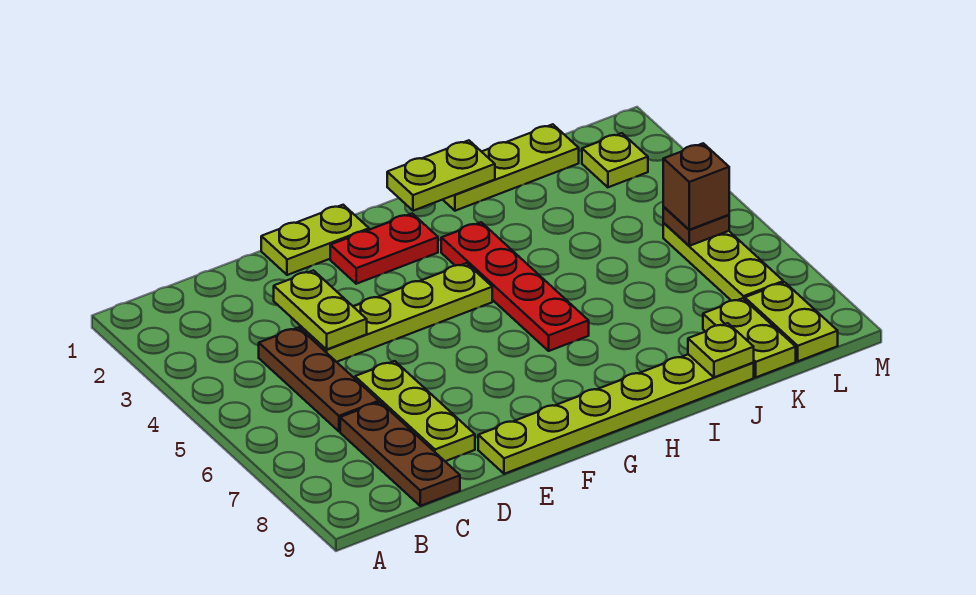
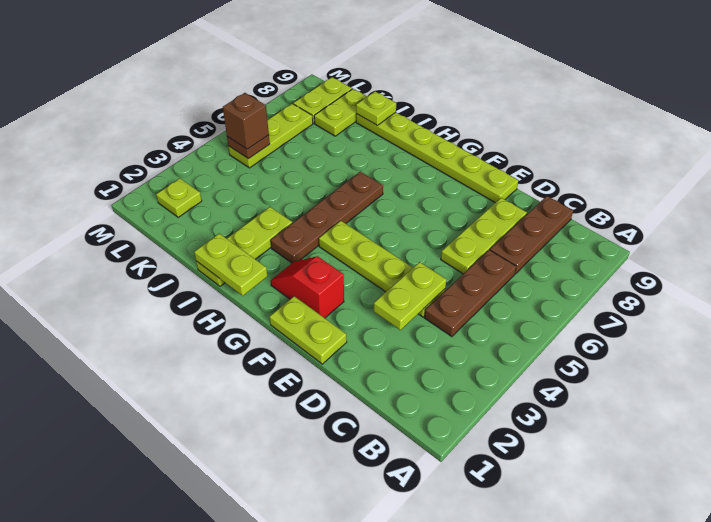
red 1x2 plate [330,214,438,284] -> red 1x2 slope [271,256,344,318]
red 1x4 plate [441,222,589,351] -> brown 1x4 plate [271,172,383,263]
lime 1x3 plate [443,124,579,211] -> lime 1x3 plate turned to [196,207,292,286]

